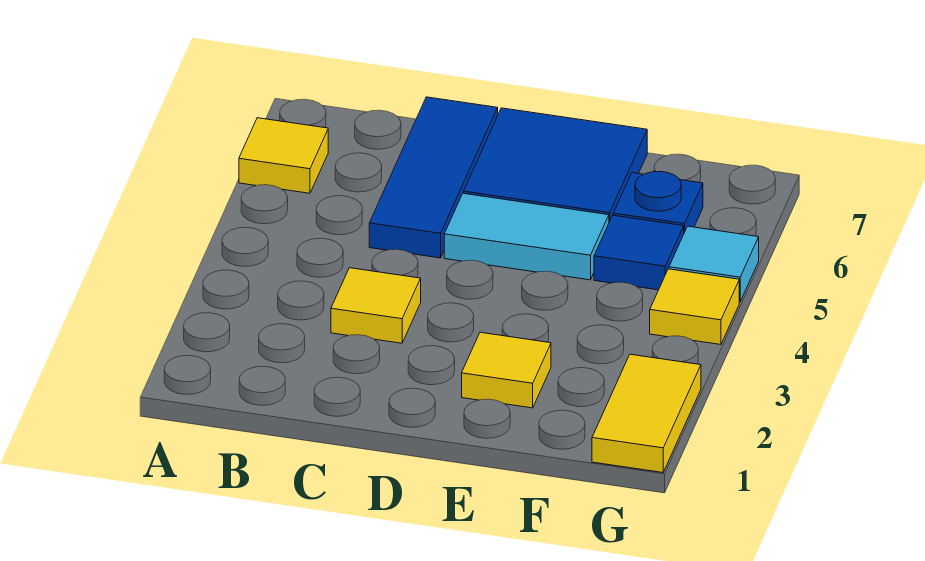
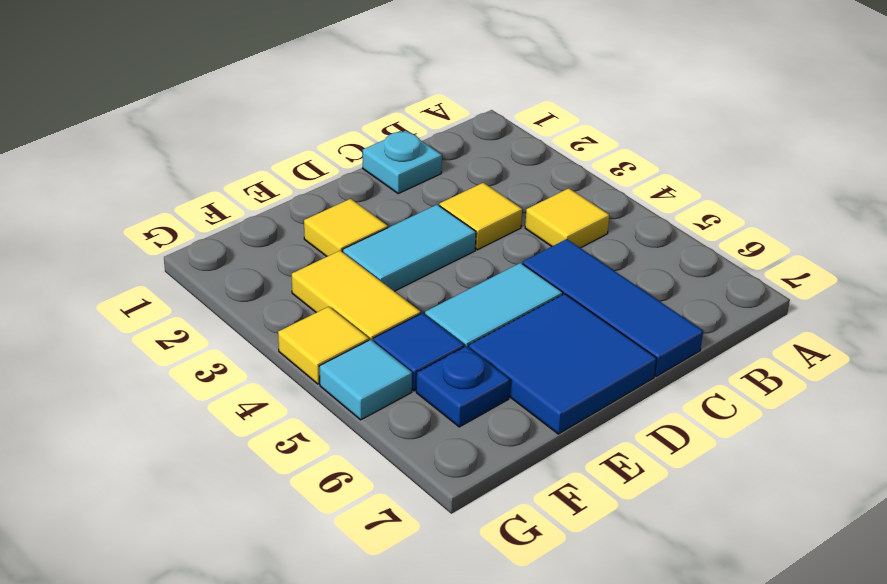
yellow 1x1 tile [239,118,328,193] -> yellow 1x1 tile moved to [525,188,609,248]
none -> cyan 1x1 plate [363,131,442,193]
none -> cyan 1x2 tile [343,205,476,291]
yellow 1x2 tile [592,354,701,473] -> yellow 1x2 tile moved to [292,251,420,341]

